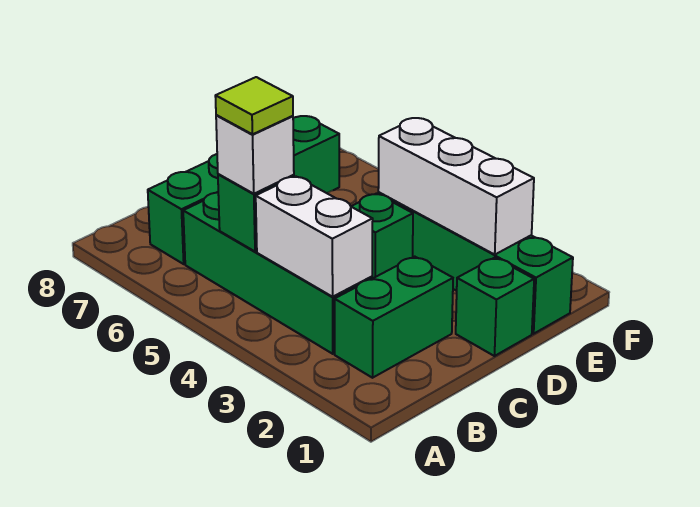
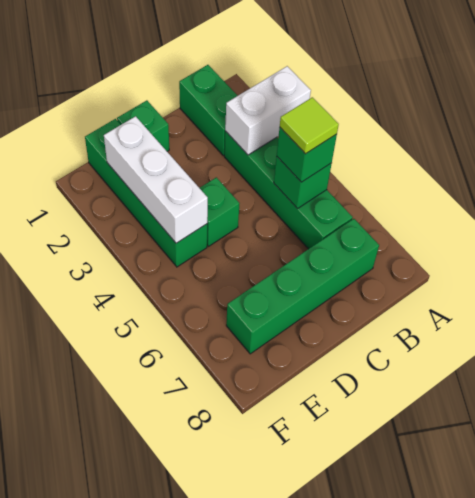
green 1x2 brick [335,257,453,378] -> green 1x2 brick turned to [179,65,237,155]
white 1x2 brick [256,176,373,297] -> white 1x2 brick turned to [225,66,311,155]
white 1x1 brick [216,115,294,194] -> green 1x1 brick [277,127,337,182]

